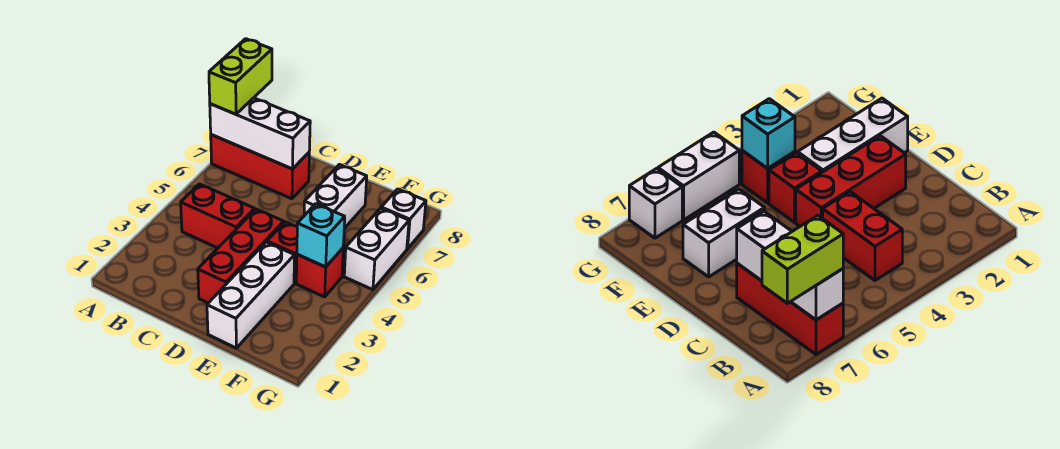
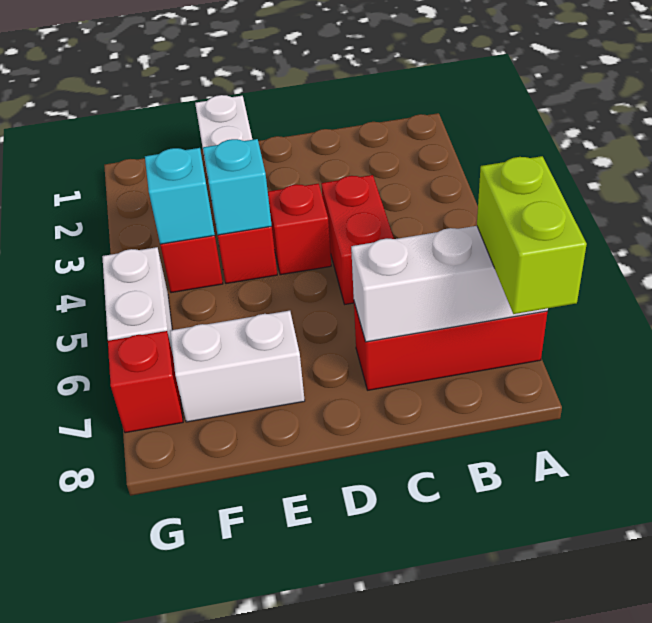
red 1x2 brick [181,184,255,248] -> red 1x2 brick turned to [321,175,394,304]
red 1x3 brick [198,209,284,303] -> red 1x1 brick [268,184,331,275]
none -> cyan 1x1 brick [203,139,272,235]
white 1x2 brick [304,164,367,228] -> white 1x2 brick turned to [170,311,305,422]
white 1x1 brick [381,189,426,249] -> red 1x1 brick [108,331,183,433]

